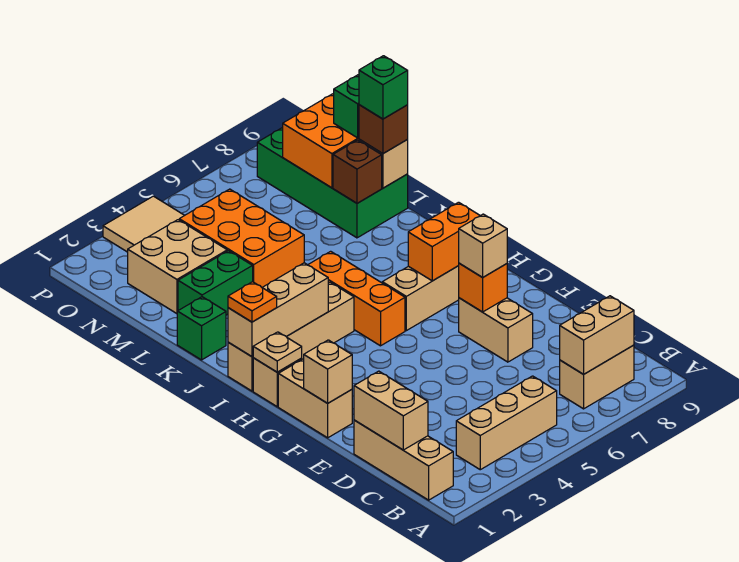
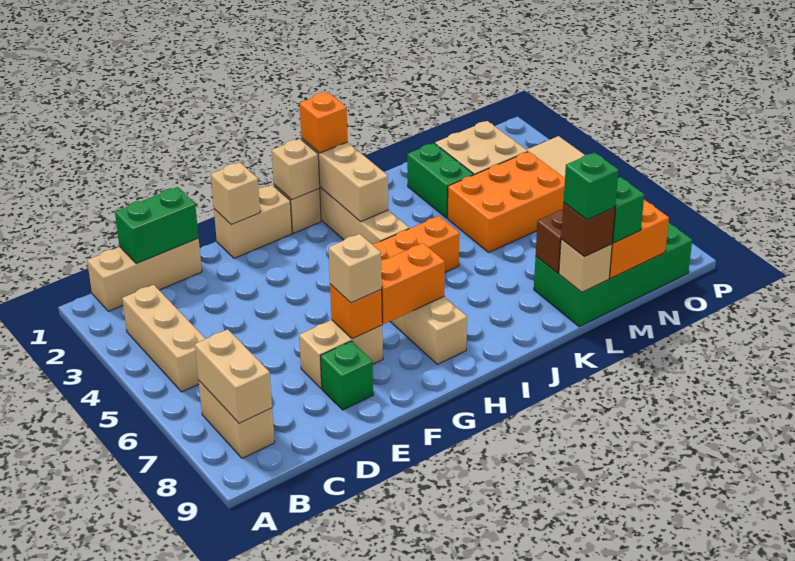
tan 1x2 brick [354,371,428,450] -> green 1x2 brick [115,187,199,264]
tan 1x1 plate [253,332,302,372] -> tan 1x1 brick [272,139,320,200]
orange 1x2 brick [408,202,480,281] -> orange 1x2 brick turned to [381,243,445,324]
orange 1x1 plate [228,282,277,322] -> orange 1x1 brick [300,92,348,153]
green 1x1 brick [177,297,226,360] -> green 1x1 brick moved to [321,341,373,410]

